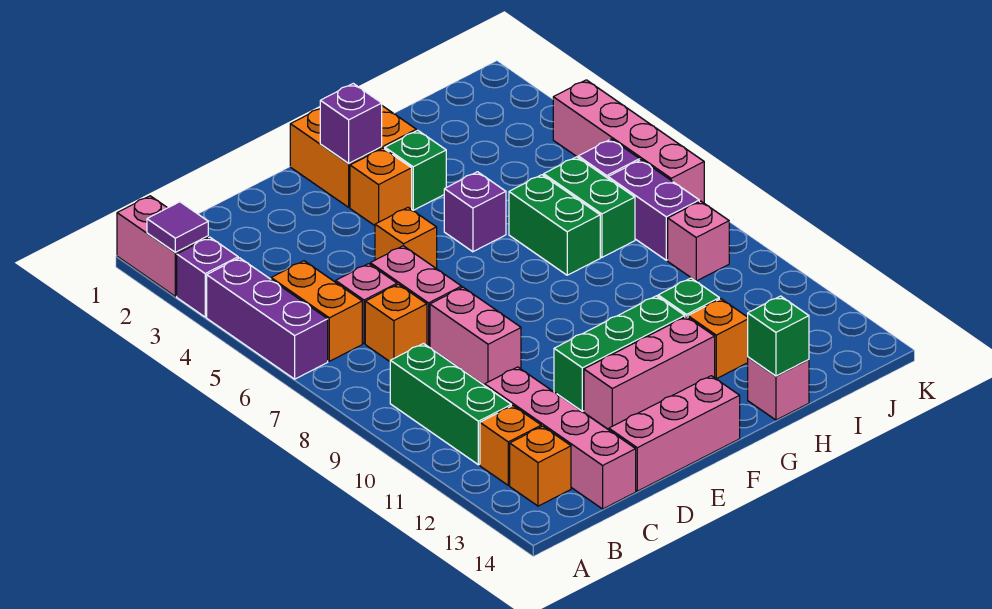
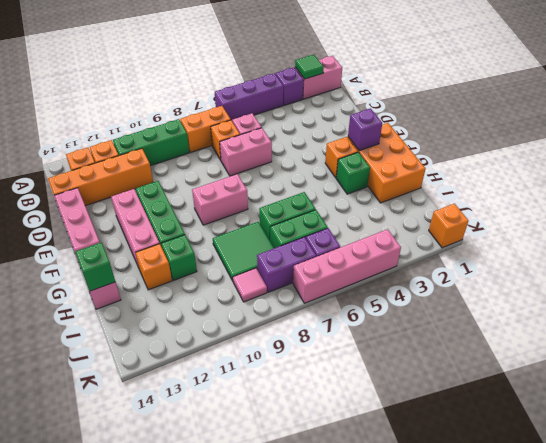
purple 1x1 tile [147,202,208,252] -> green 1x1 tile [295,55,324,79]
orange 1x2 brick [271,261,362,361] -> orange 1x2 brick moved to [180,106,231,152]
pink 1x4 brick [484,367,636,509] -> orange 1x4 brick [48,148,153,206]
pink 1x2 brick [430,287,521,385] -> pink 1x2 brick moved to [192,174,248,225]
orange 1x1 brick [375,208,437,269] -> orange 1x1 brick moved to [429,204,469,248]
orange 2x2 brick [290,106,416,207] -> orange 2x3 brick [348,123,425,203]
purple 1x1 brick [444,172,506,252] -> none
none -> green 2x2 tile [213,222,274,281]
pink 1x1 brick [668,201,729,281] -> pink 1x1 tile [233,268,267,302]

